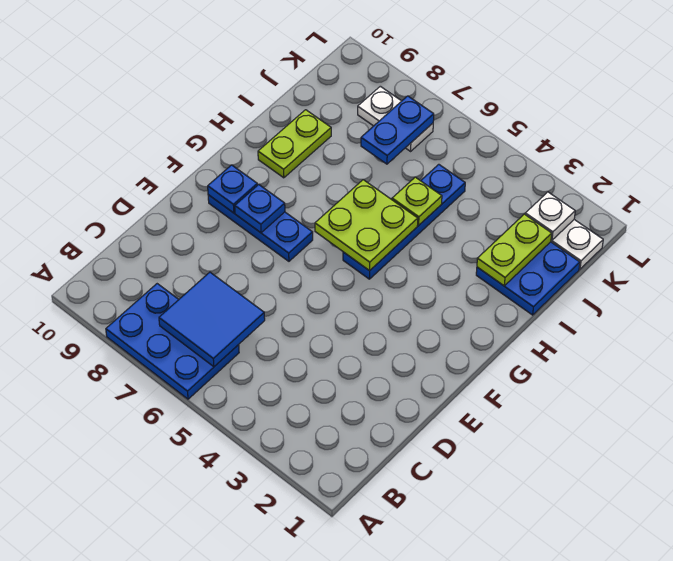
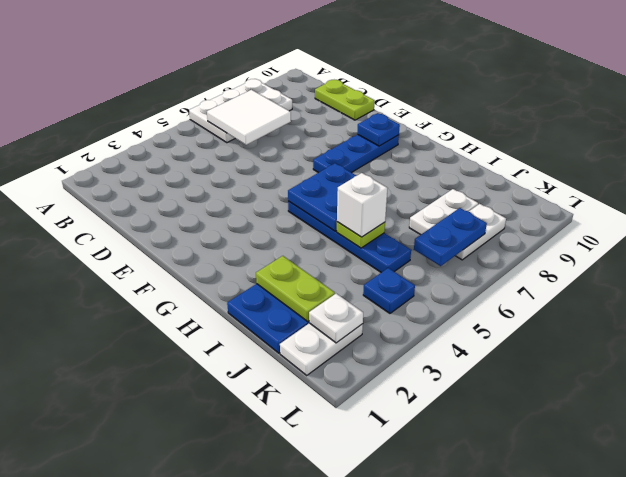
blue 2x3 plate [106,284,239,399] -> white 2x3 plate [189,79,292,143]
blue 2x2 tile [159,272,265,367] -> white 2x2 tile [207,90,291,145]
blue 1x1 plate [235,185,285,233] -> blue 1x1 plate moved to [363,268,415,313]
lime 2x2 plate [315,180,418,271] -> blue 2x2 plate [288,163,356,231]
lime 1x2 plate [258,110,331,178] -> lime 1x2 plate moved to [315,80,375,120]
none -> white 1x1 brick [337,173,387,237]
none -> white 1x2 plate [409,189,478,235]
blue 1x2 plate [361,96,434,164] -> blue 1x2 plate turned to [414,208,487,266]

